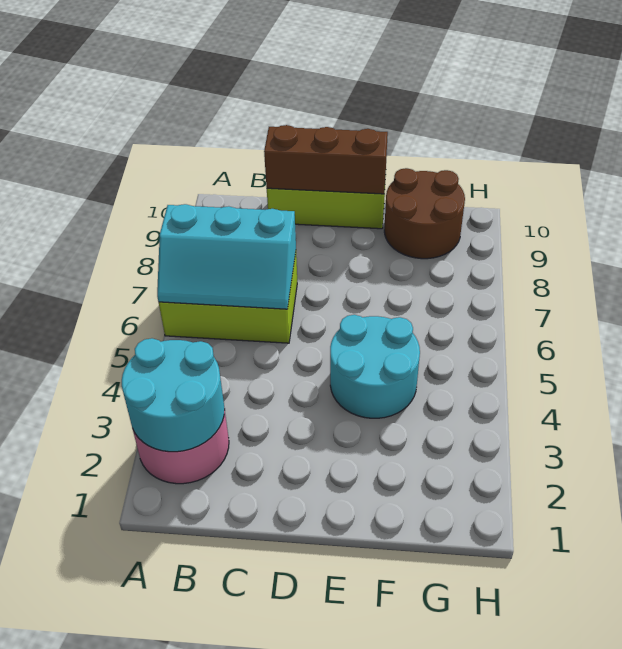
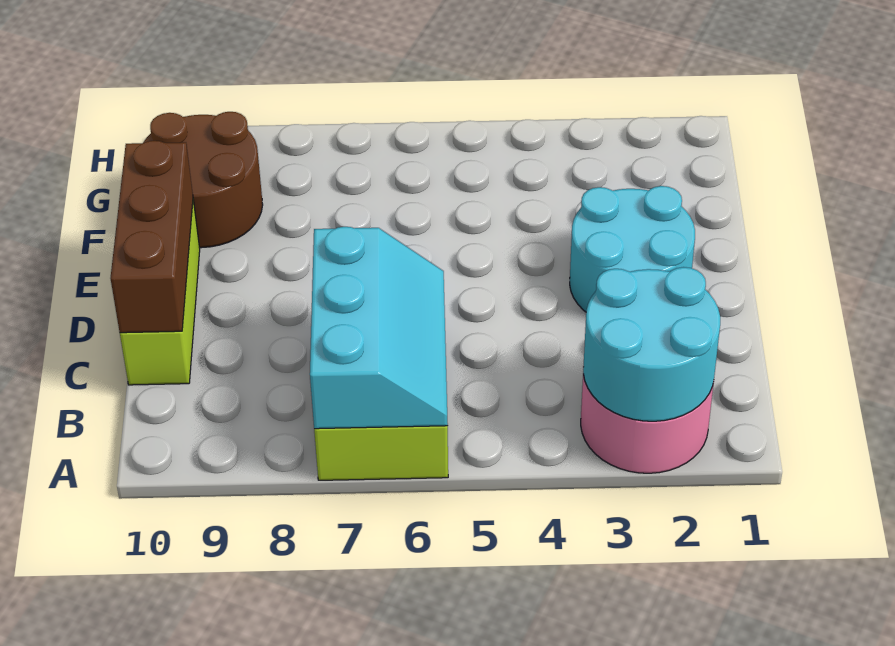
cyan 2x2 round brick [330,315,420,418] -> cyan 2x2 round brick moved to [570,186,695,312]

